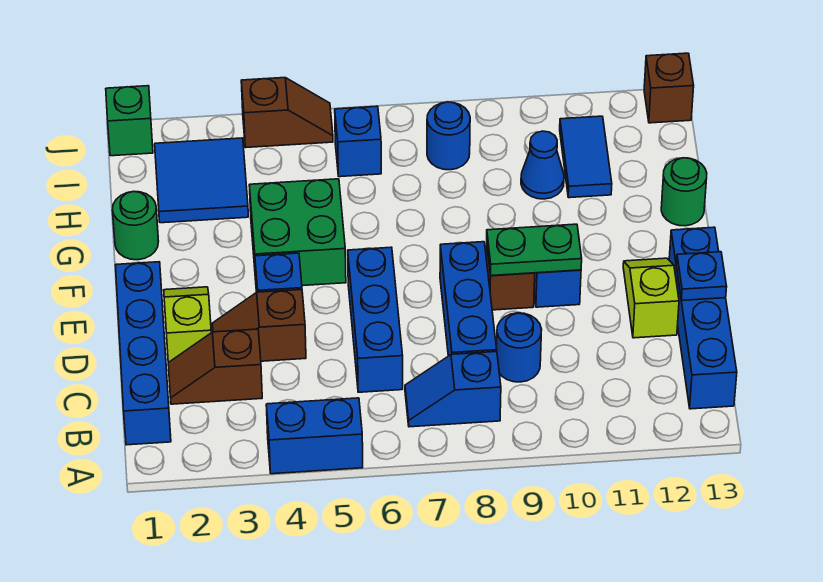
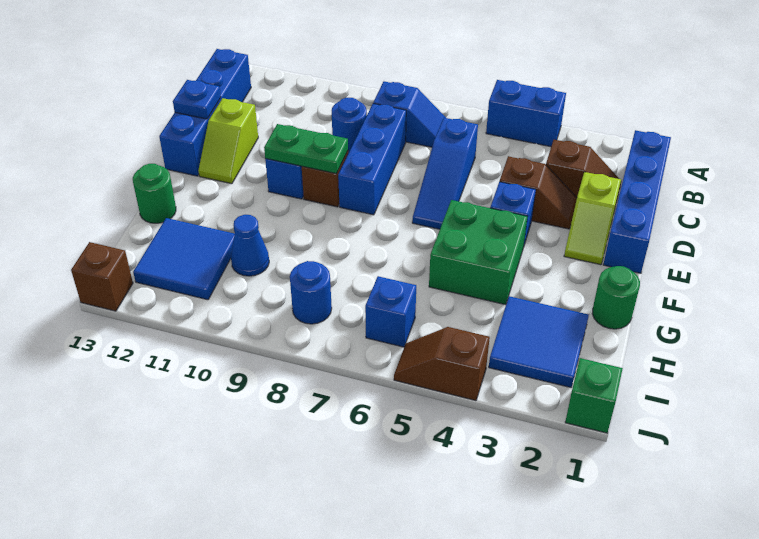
blue 1x3 brick [348,247,403,392] -> blue 1x3 slope [412,118,478,229]
blue 1x2 tile [560,116,612,198] -> blue 2x2 tile [133,218,235,300]

